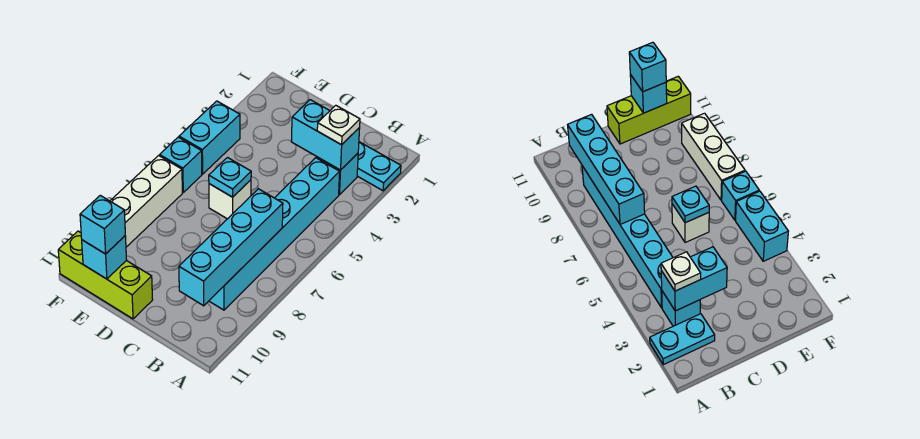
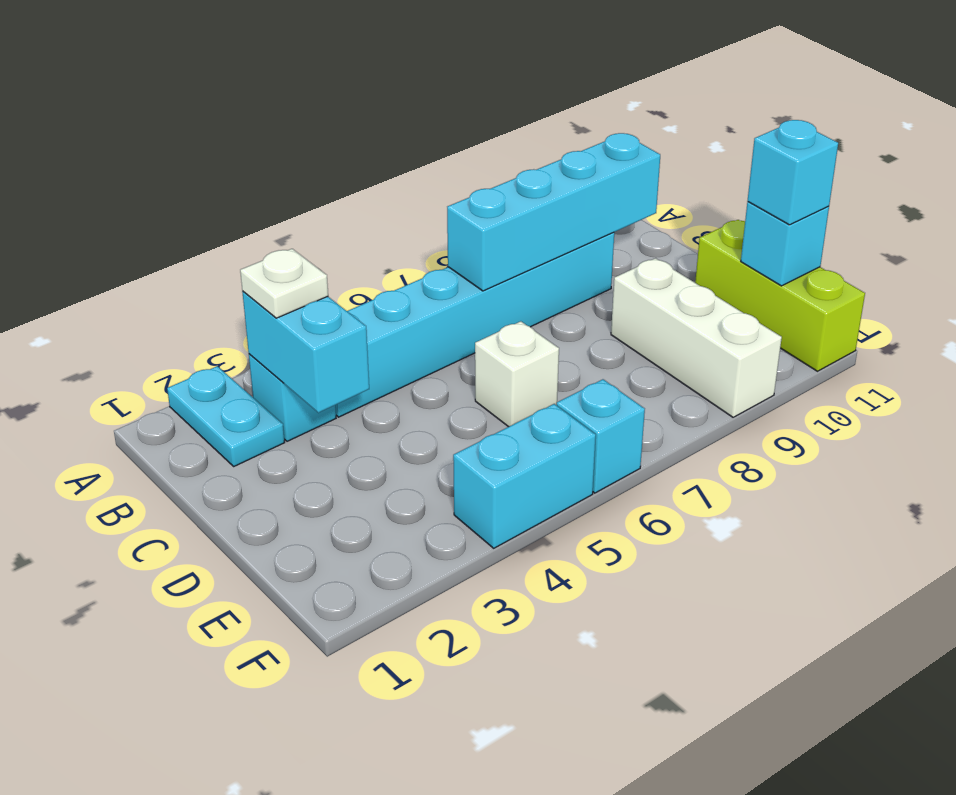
cyan 1x1 plate [209,158,251,197] -> none
white 1x3 brick [110,156,182,247] -> white 1x3 brick turned to [611,258,782,417]

